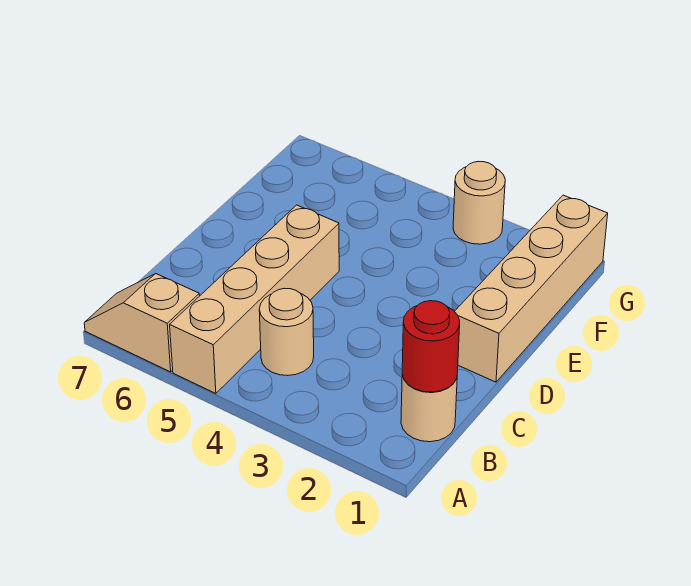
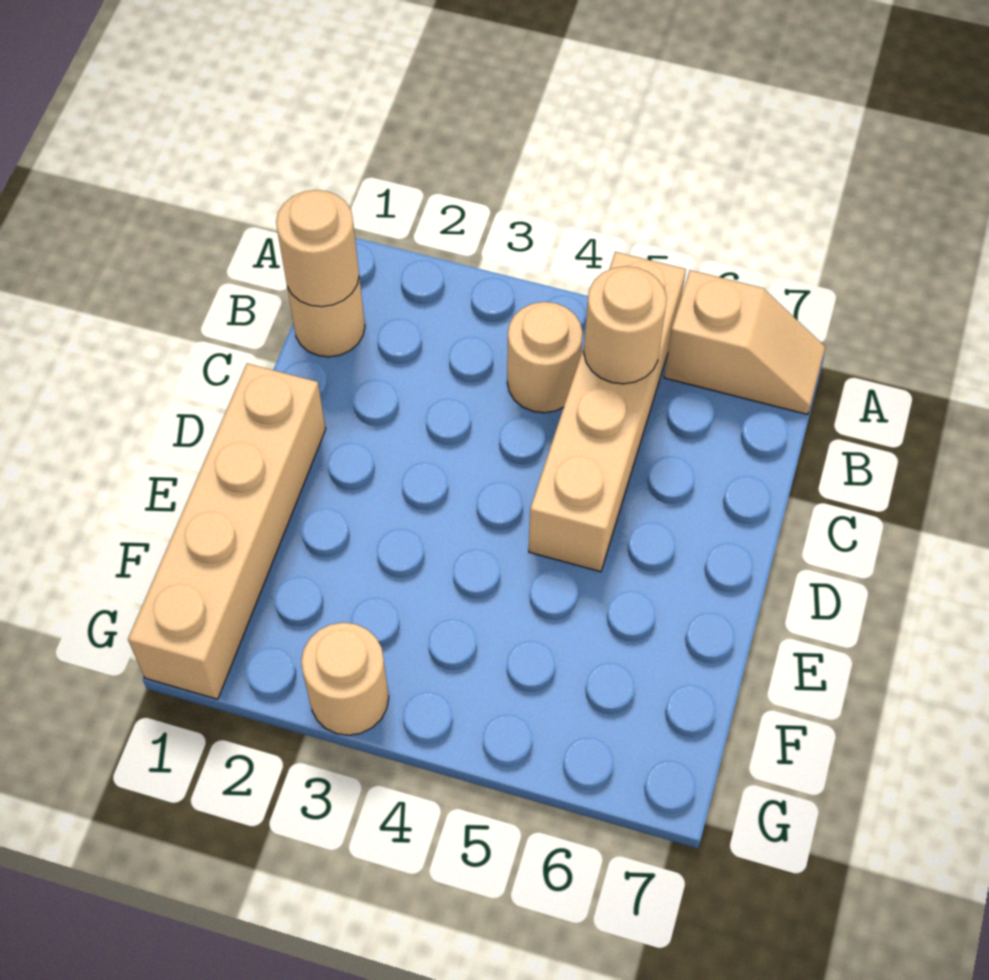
red 1x1 round brick [402,301,460,392] -> tan 1x1 round brick [276,190,359,307]
none -> tan 1x1 round brick [584,266,667,384]

